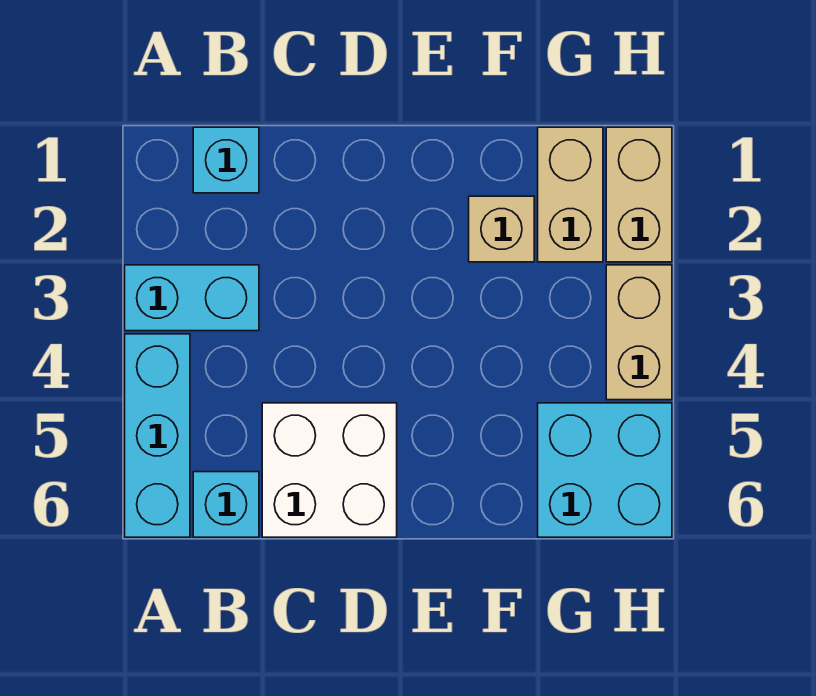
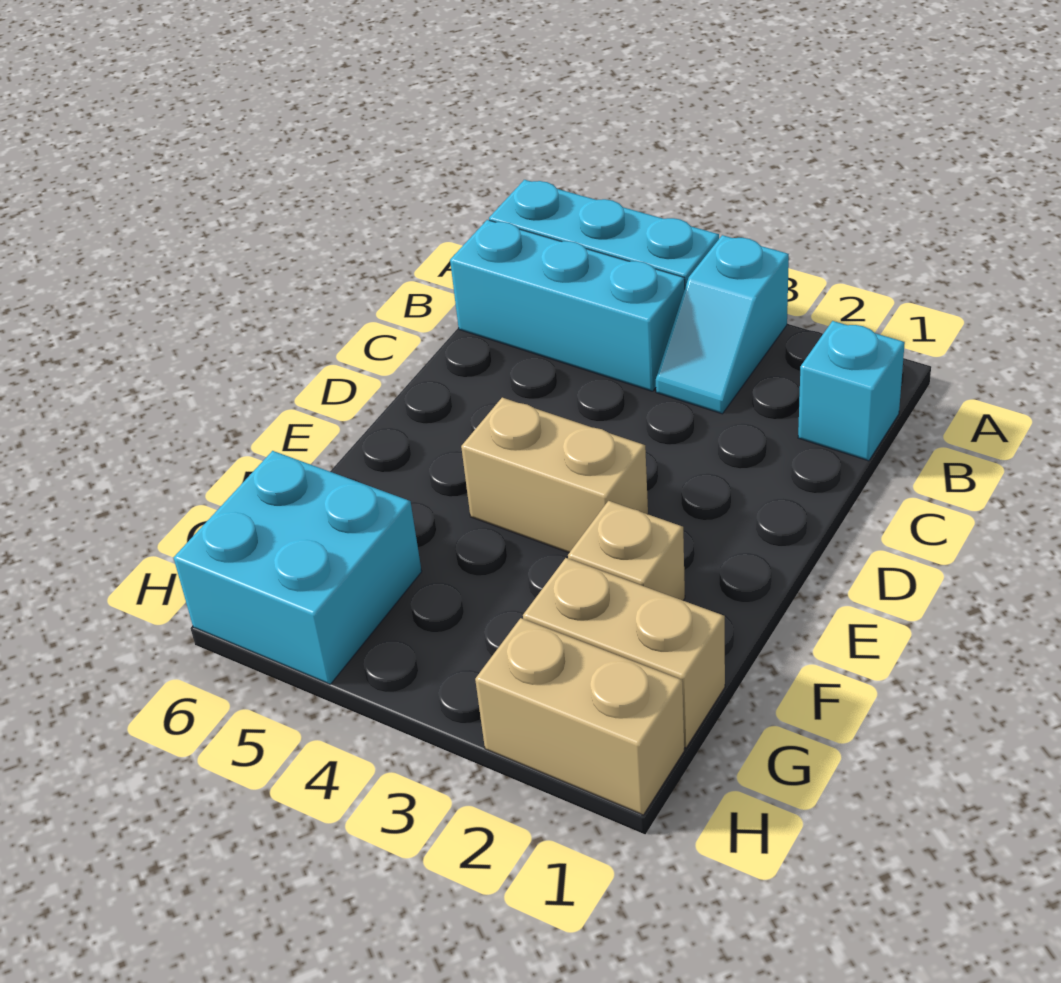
cyan 1x2 brick [125,265,259,331] -> cyan 1x2 slope [656,235,789,414]
cyan 1x1 brick [193,472,259,537] -> cyan 1x3 brick [450,220,685,391]
white 2x2 brick [262,403,397,537] -> none
tan 1x2 brick [606,265,672,400] -> tan 1x2 brick moved to [461,398,648,553]

